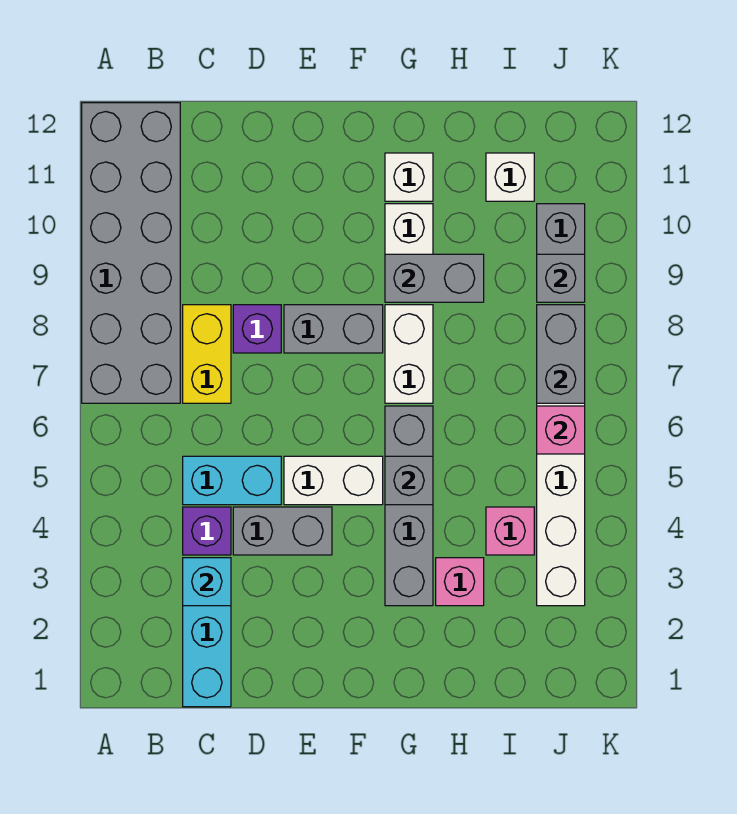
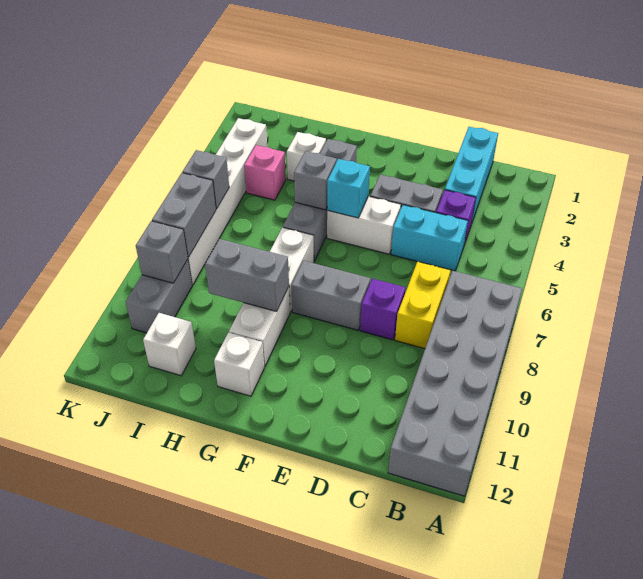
cyan 1x1 brick [183,558,231,606] -> cyan 1x1 brick moved to [327,159,370,218]
pink 1x1 brick [436,558,484,606] -> white 1x1 brick [287,132,326,181]
pink 1x1 brick [537,406,585,454] -> grey 1x1 brick [183,150,229,209]

